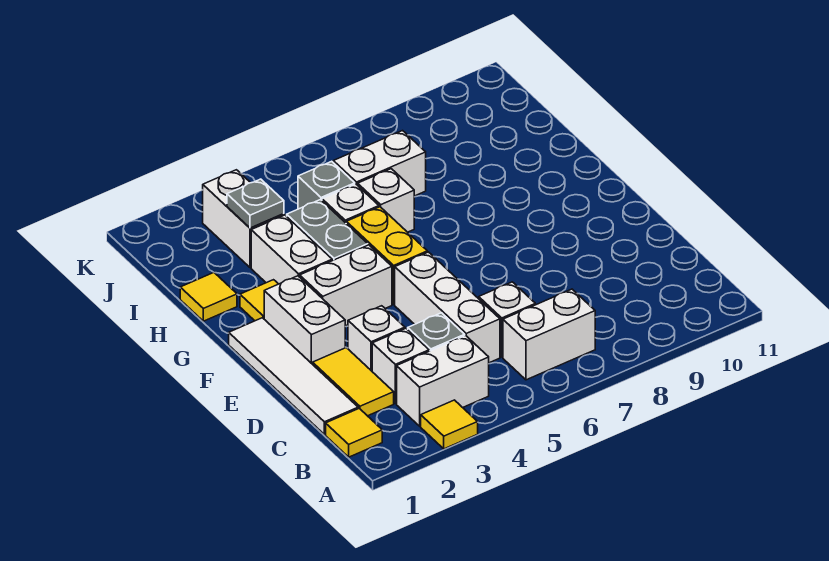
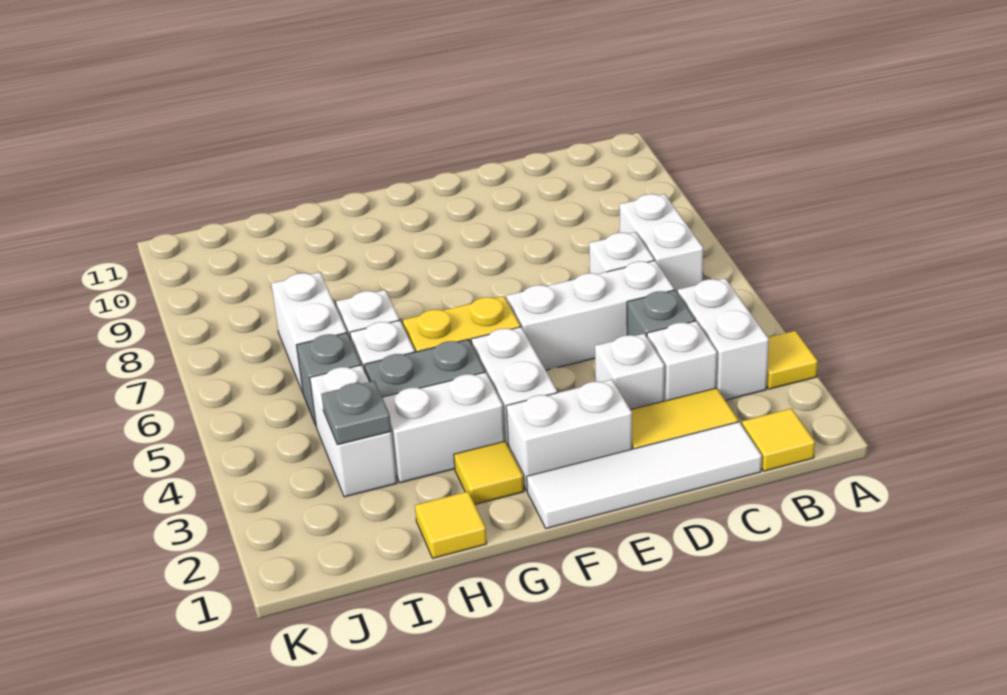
white 1x2 brick [203,170,284,268] -> white 1x2 brick turned to [310,365,397,497]

